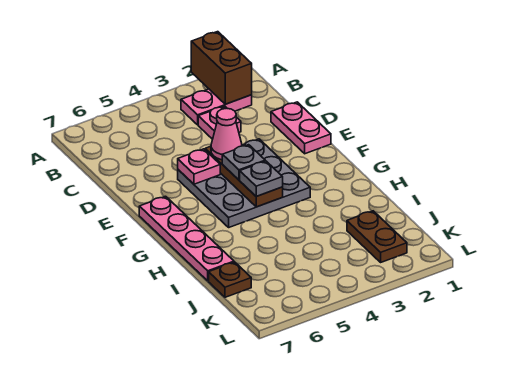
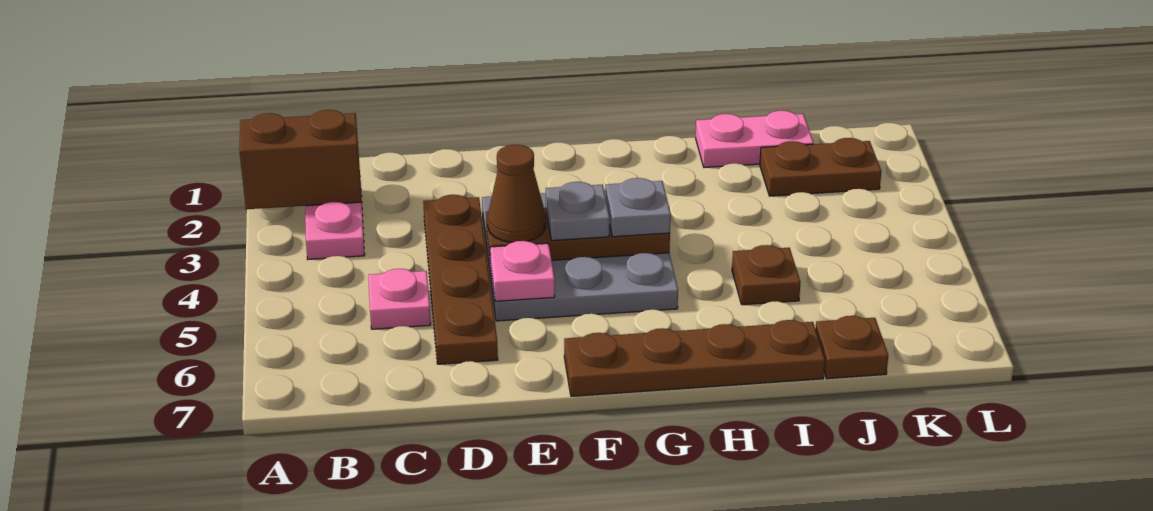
pink 1x1 plate [198,106,241,139] -> pink 1x1 plate moved to [368,269,431,329]
pink 1x2 plate [271,102,331,154] -> pink 1x2 plate moved to [696,111,814,168]
none -> brown 1x4 plate [423,195,498,364]
pink 1x1 cone [211,108,242,160] -> brown 1x1 cone [488,145,546,242]
pink 1x4 plate [139,196,234,281] -> brown 1x4 plate [564,320,825,396]
none -> brown 1x1 plate [732,245,801,305]

